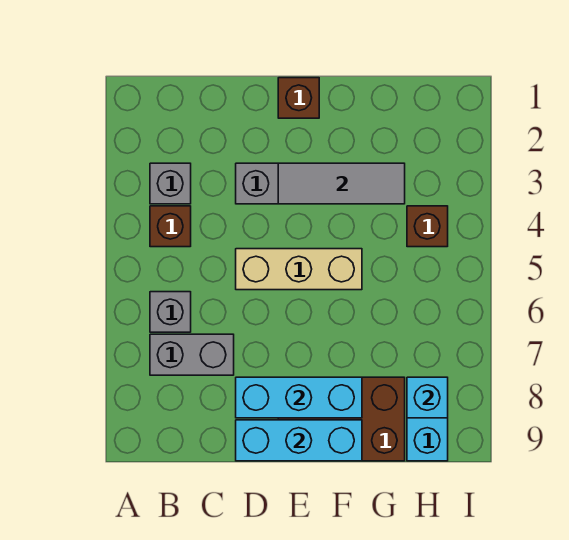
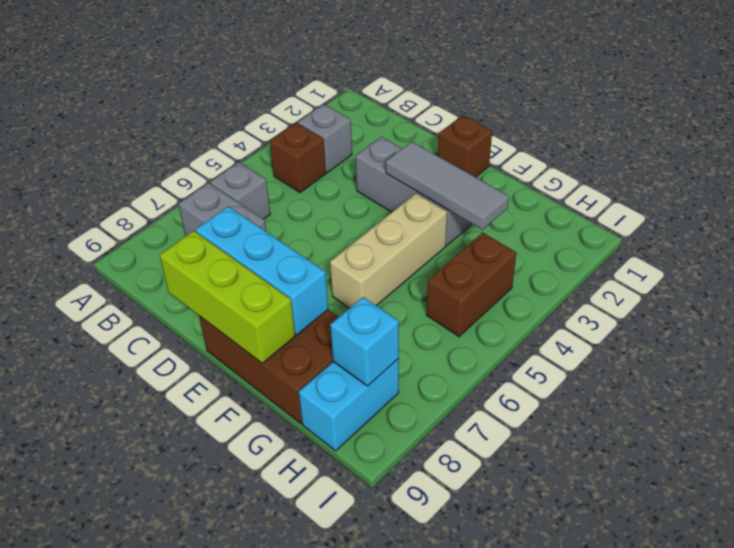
tan 1x3 brick [236,249,362,290] -> tan 1x3 brick turned to [330,193,447,308]
cyan 1x3 brick [236,420,362,461] -> lime 1x3 brick [160,231,295,363]
brown 1x1 brick [407,206,448,247] -> brown 1x2 brick [426,233,516,337]

